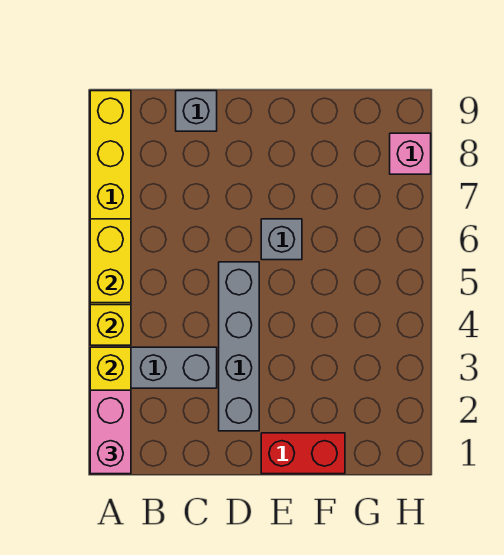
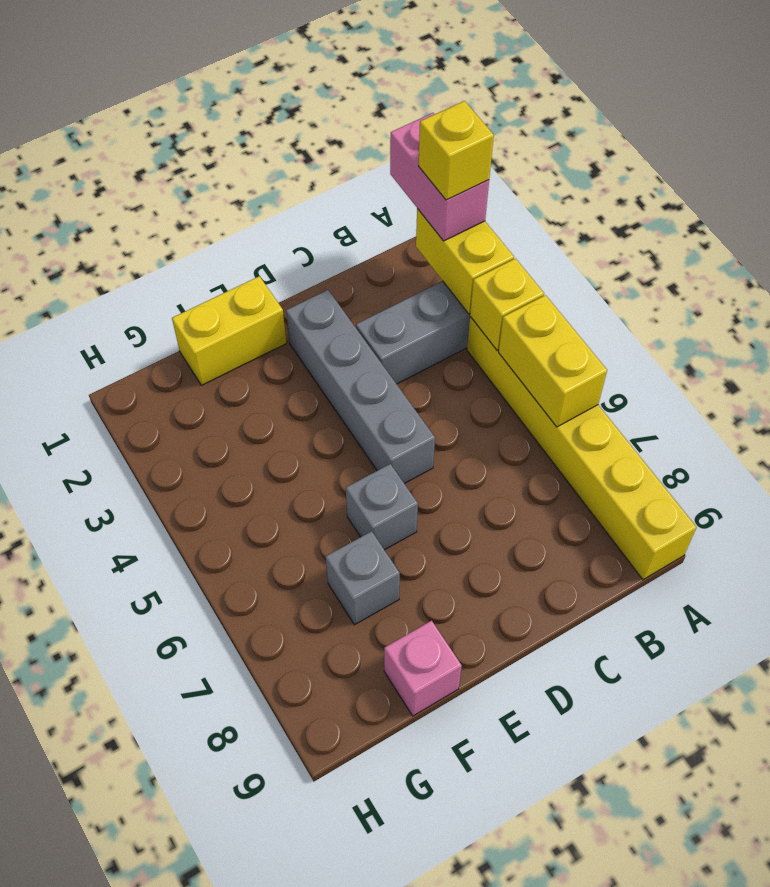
none -> yellow 1x1 brick [419,101,494,200]
grey 1x1 brick [176,91,217,131] -> grey 1x1 brick moved to [326,531,400,625]
red 1x2 brick [261,433,345,474] -> yellow 1x2 brick [172,276,287,385]
pink 1x1 brick [390,133,431,174] -> pink 1x1 brick moved to [384,621,462,716]

